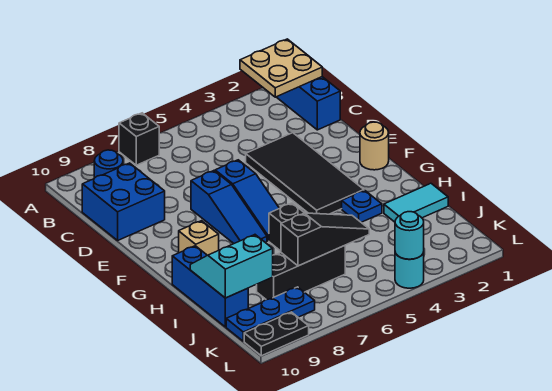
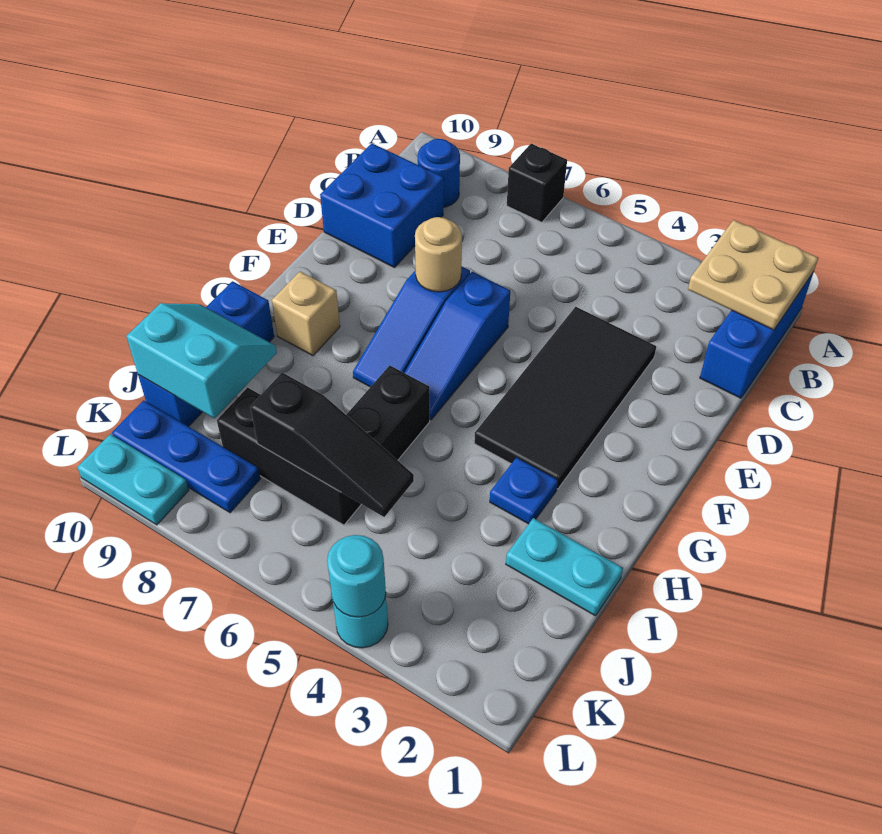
tan 1x1 round brick [360,122,389,170] -> tan 1x1 round brick moved to [415,217,462,292]
cyan 1x2 tile [384,183,448,222] -> cyan 1x2 plate [506,518,623,616]
black 1x2 plate [244,312,309,356] -> cyan 1x2 plate [77,434,189,525]

